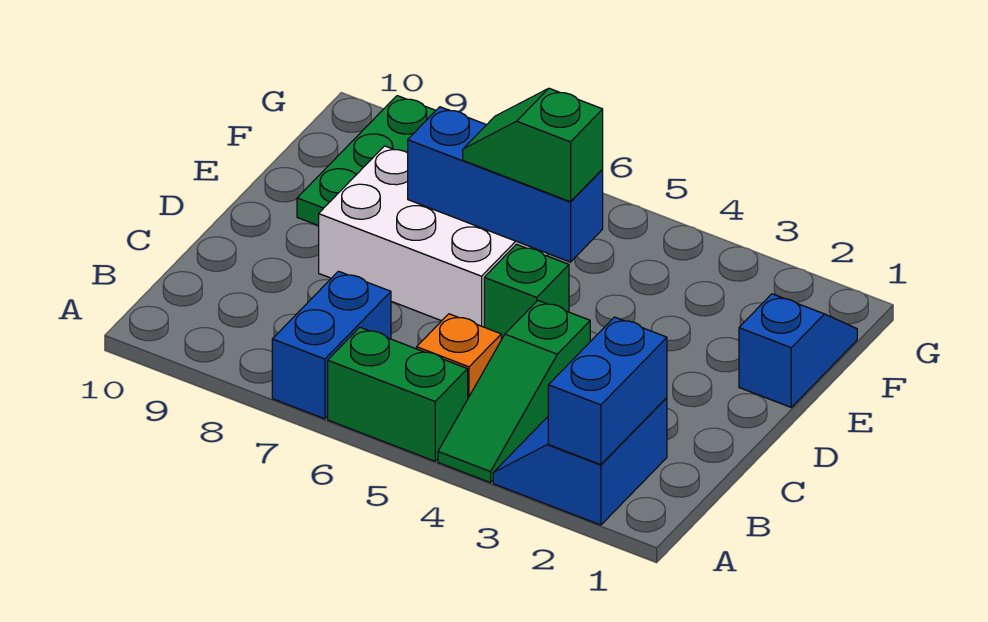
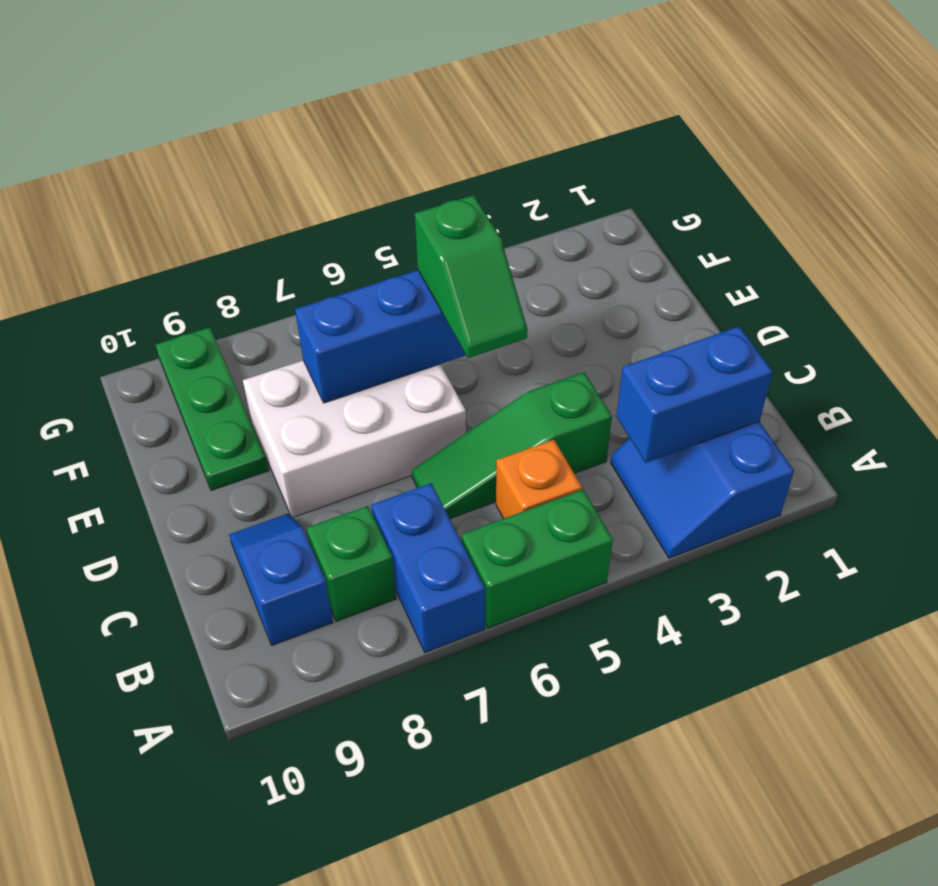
blue 1x2 brick [548,317,667,465] -> blue 1x2 brick turned to [616,326,773,463]
green 1x3 slope [438,301,590,483] -> green 1x3 slope turned to [412,372,612,519]
green 1x1 brick [484,244,569,340] -> green 1x1 brick moved to [307,506,396,621]
blue 1x2 slope [739,294,857,407] -> blue 1x2 slope moved to [229,514,333,645]
green 1x2 slope [463,88,603,202] -> green 1x2 slope turned to [415,195,527,358]

